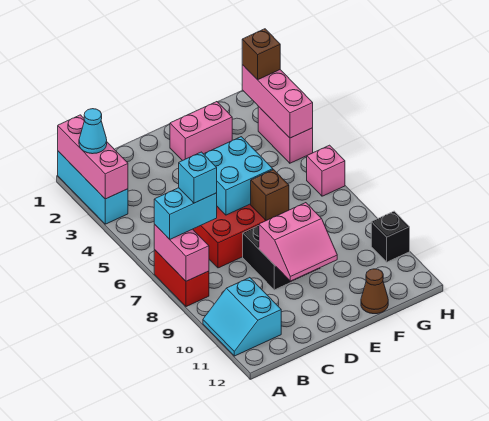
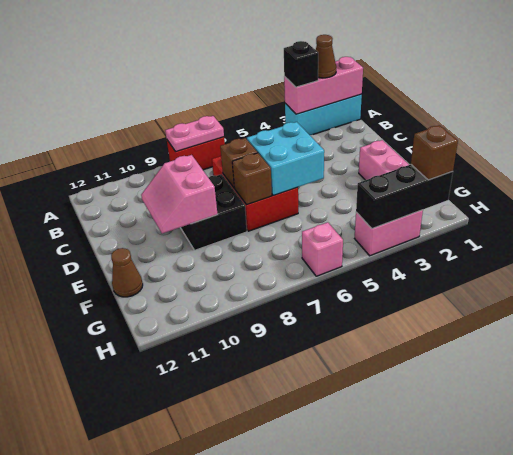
cyan 1x1 cone [79,109,107,154] -> brown 1x1 cone [316,35,336,78]
pink 1x2 brick [154,225,209,281] -> pink 1x2 plate [165,116,224,152]
cyan 1x2 brick [154,188,217,239] -> none
cyan 2x2 slope [203,278,281,356] -> none
cyan 1x1 brick [179,152,217,203] -> none
none -> brown 1x1 brick [220,138,257,188]
pink 1x3 brick [242,65,313,138] -> black 1x3 brick [356,164,453,229]
black 1x1 brick [371,211,410,262] -> black 1x1 brick moved to [284,41,318,87]

